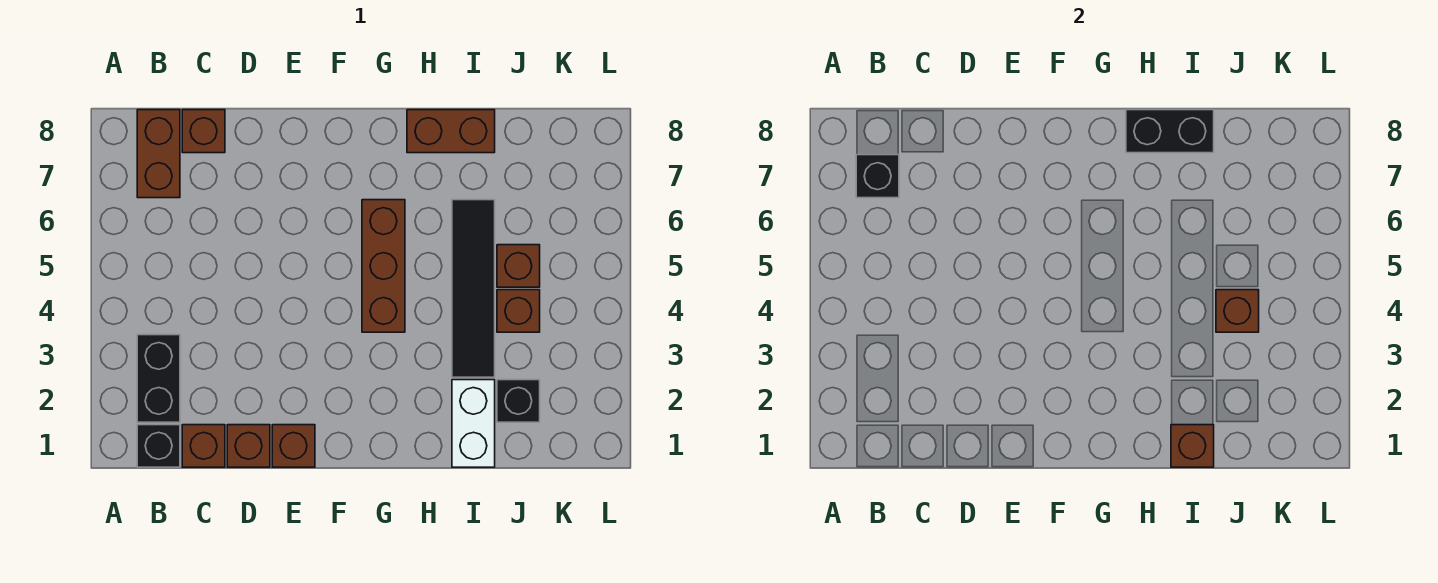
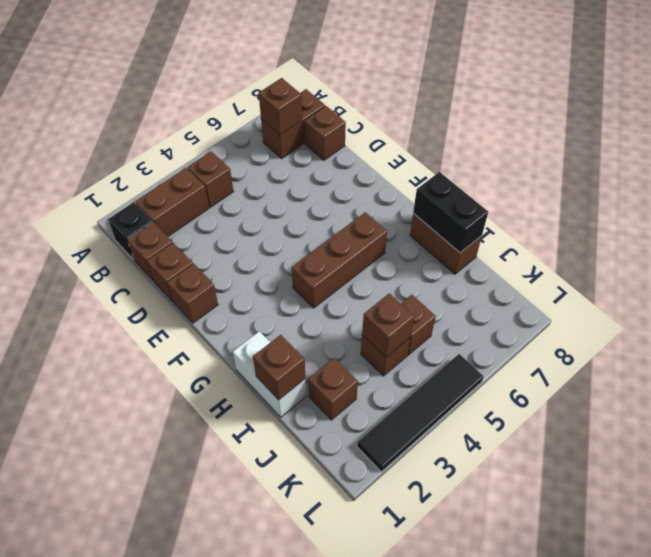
black 1x2 brick [137,335,180,422] -> brown 1x2 brick [135,168,209,237]
none -> brown 1x1 brick [188,151,233,207]
black 1x1 brick [856,155,899,198] -> brown 1x1 brick [259,78,302,135]
white 1x2 brick [452,380,495,467] -> white 1x2 brick turned to [233,331,306,417]
black 1x4 tile [452,200,495,377] -> black 1x4 tile moved to [357,354,484,472]
black 1x1 brick [497,380,540,422] -> brown 1x1 brick [308,358,358,420]

